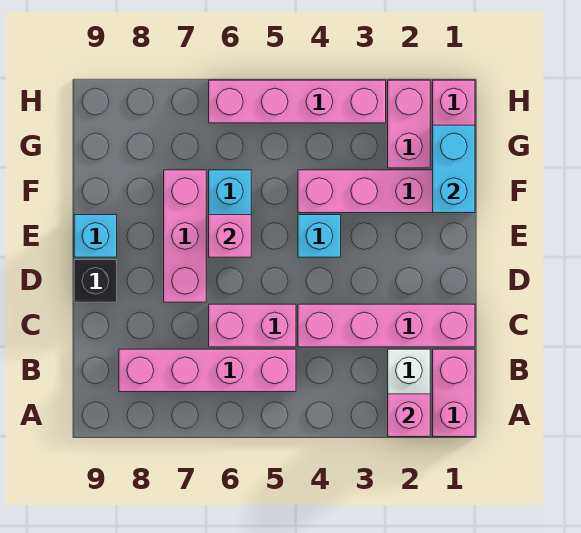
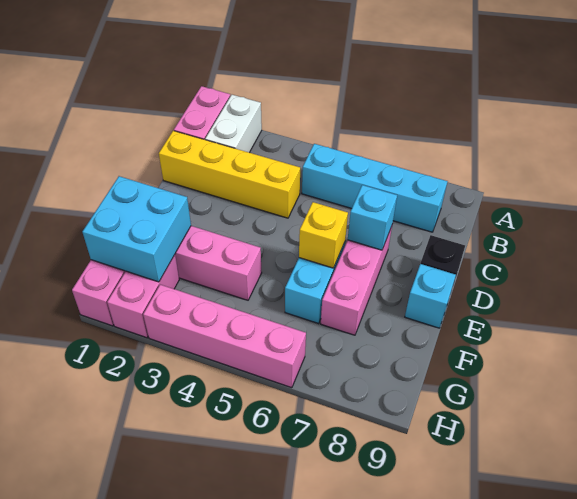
pink 1x1 brick [388,394,430,437] -> none
pink 1x4 brick [119,349,296,392] -> cyan 1x4 brick [302,144,448,232]
pink 1x4 brick [298,304,475,347] -> yellow 1x4 brick [159,131,300,218]
pink 1x2 brick [209,304,296,347] -> none
cyan 1x1 brick [298,215,341,257] -> cyan 1x1 brick moved to [348,185,397,250]
pink 1x1 brick [209,215,251,257] -> yellow 1x1 brick [299,202,348,268]
cyan 1x2 brick [433,125,475,213] -> cyan 2x2 brick [82,176,191,282]

